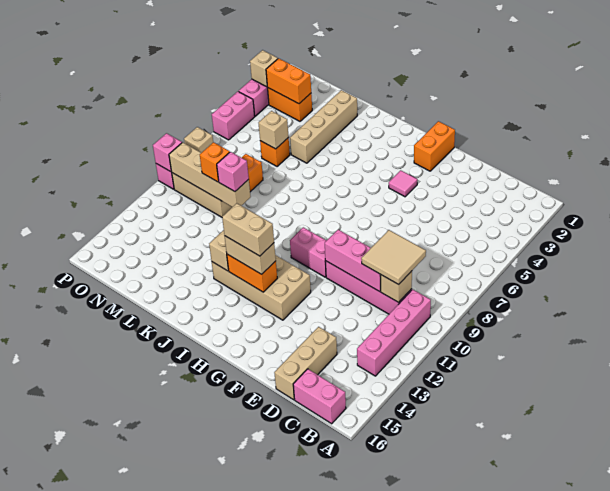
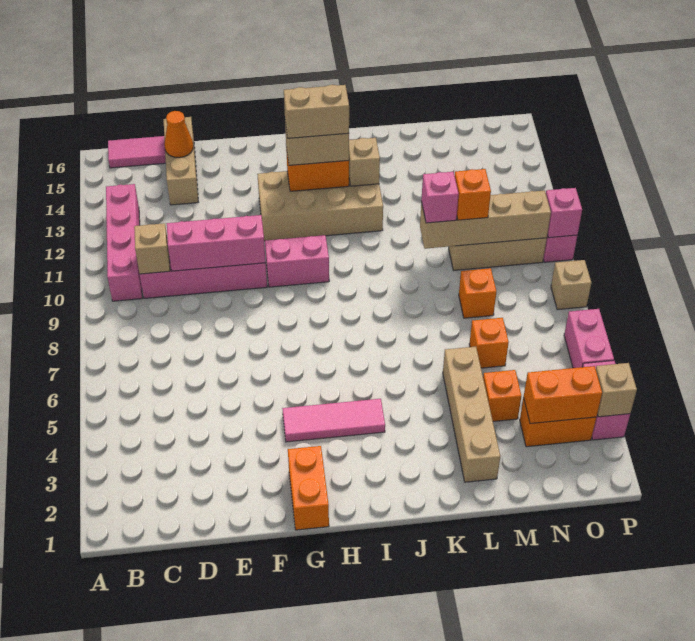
pink 1x2 brick [293,369,346,424] -> pink 1x2 tile [108,136,166,168]
tan 2x2 tile [361,230,426,285] -> none
none -> orange 1x1 cone [164,111,193,158]
pink 1x1 tile [389,170,417,197] -> pink 1x3 tile [282,399,385,442]
none -> orange 1x1 brick [483,370,521,421]
tan 1x1 brick [259,111,289,149] -> none

